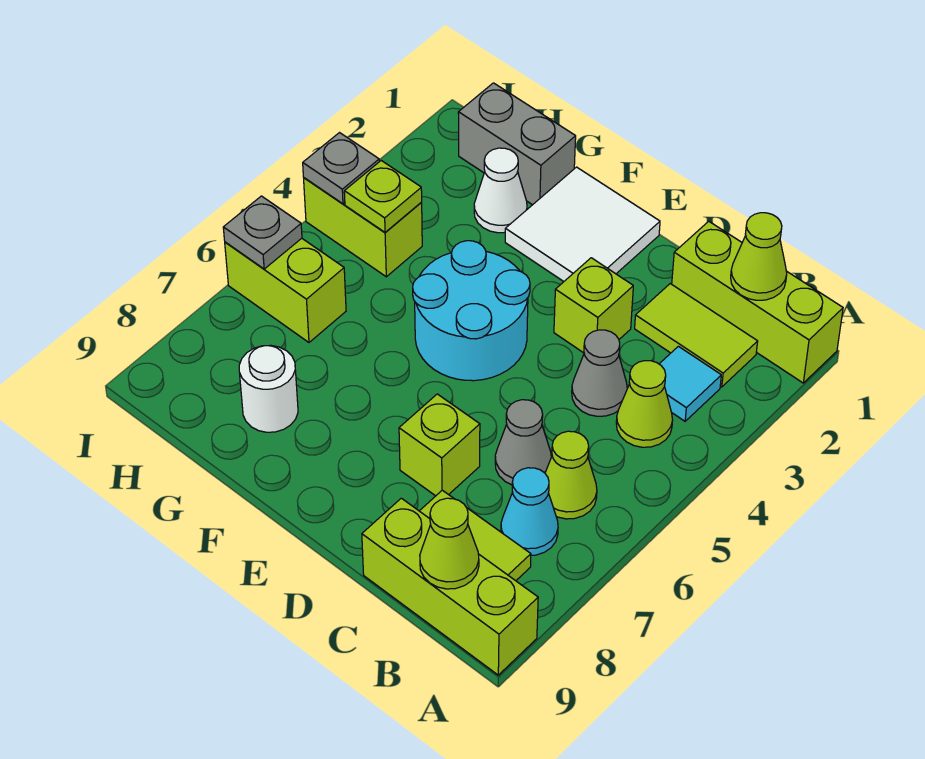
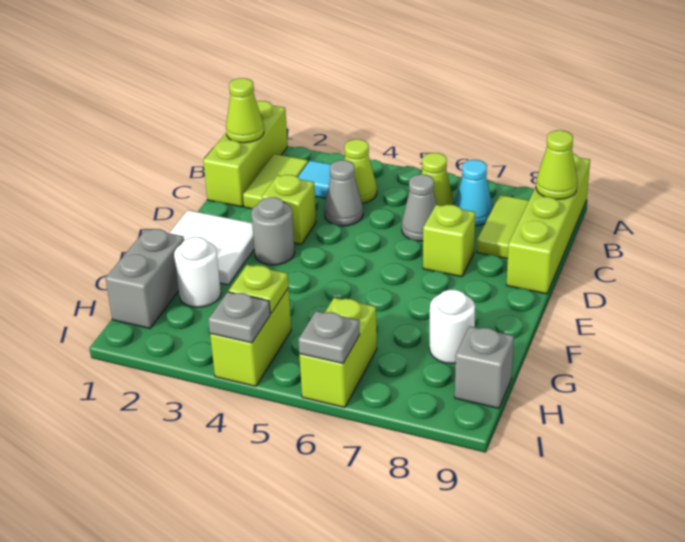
lime 1x3 brick [362,498,538,675] -> lime 1x4 brick [506,154,590,294]
none -> grey 1x1 round brick [251,197,295,265]
cyan 2x2 round brick [413,241,530,381] -> none
white 1x1 cone [474,148,527,233] -> white 1x1 round brick [174,237,221,307]
none -> grey 1x1 brick [455,326,514,408]

